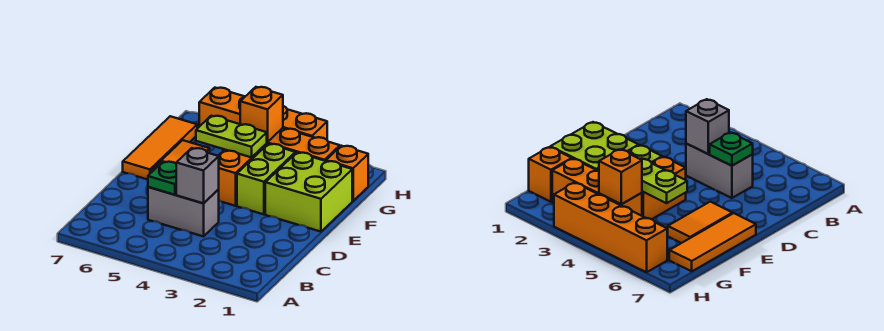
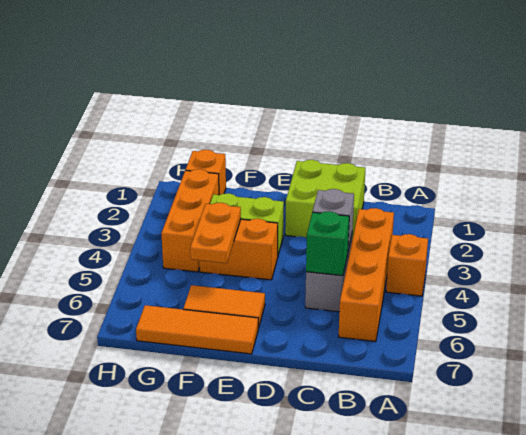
green 1x1 plate [148,162,176,195] -> green 1x1 brick [306,211,349,276]
lime 2x2 brick [265,153,352,232] -> lime 2x2 brick moved to [285,160,365,240]
lime 1x2 plate [196,116,267,157] -> orange 1x2 plate [190,203,241,263]
orange 1x1 brick [240,87,283,142] -> orange 1x1 brick moved to [386,234,428,296]
orange 1x4 brick [199,88,327,140] -> orange 1x4 brick moved to [339,208,394,341]

